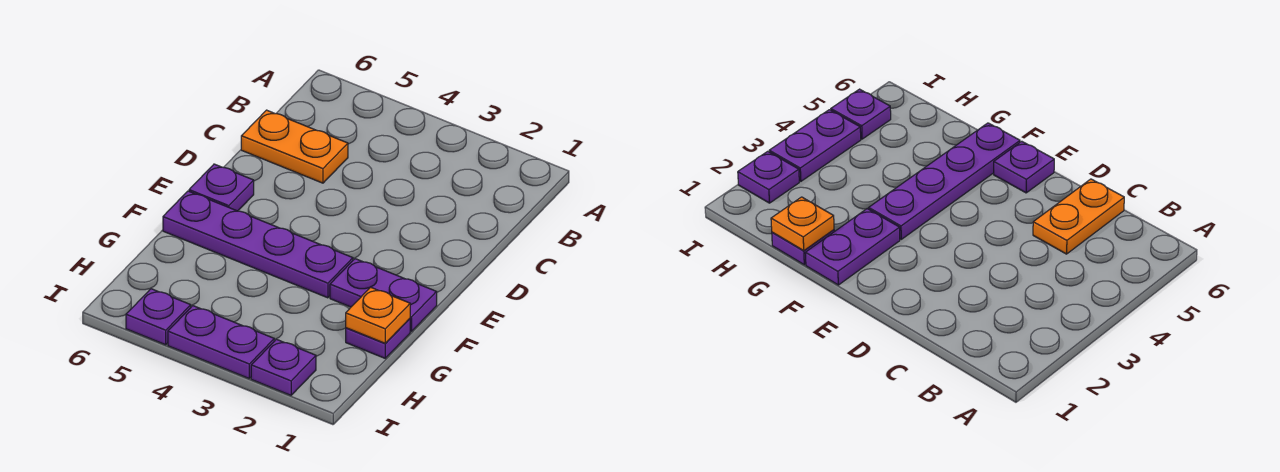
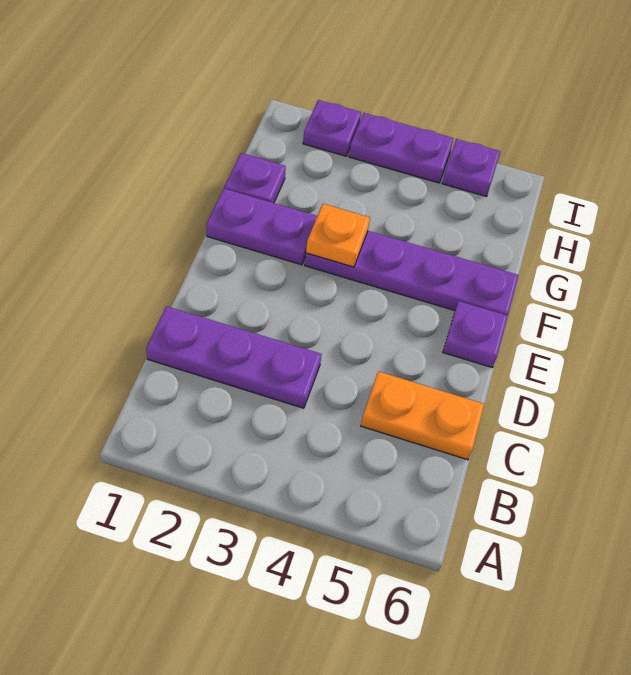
none -> purple 1x3 plate [146,306,322,408]
orange 1x1 plate [346,287,410,343] -> orange 1x1 plate moved to [306,204,370,267]

